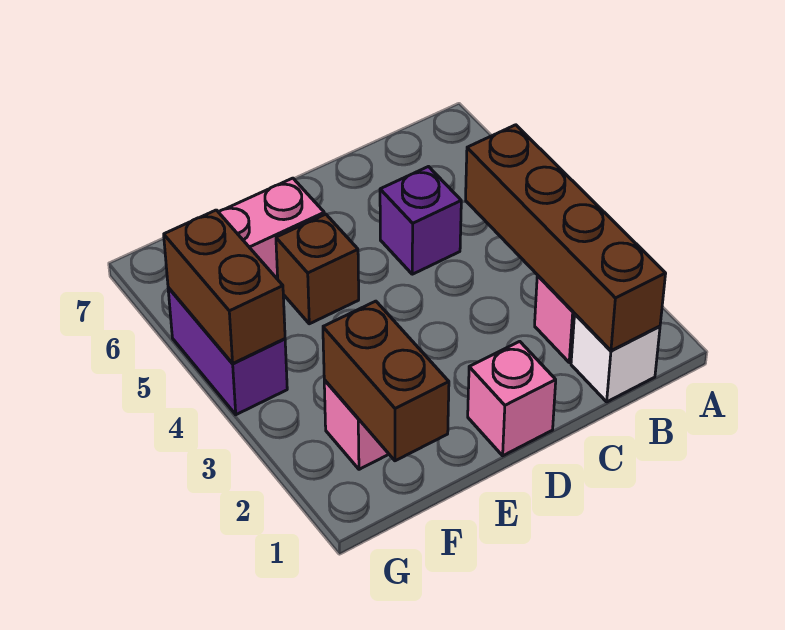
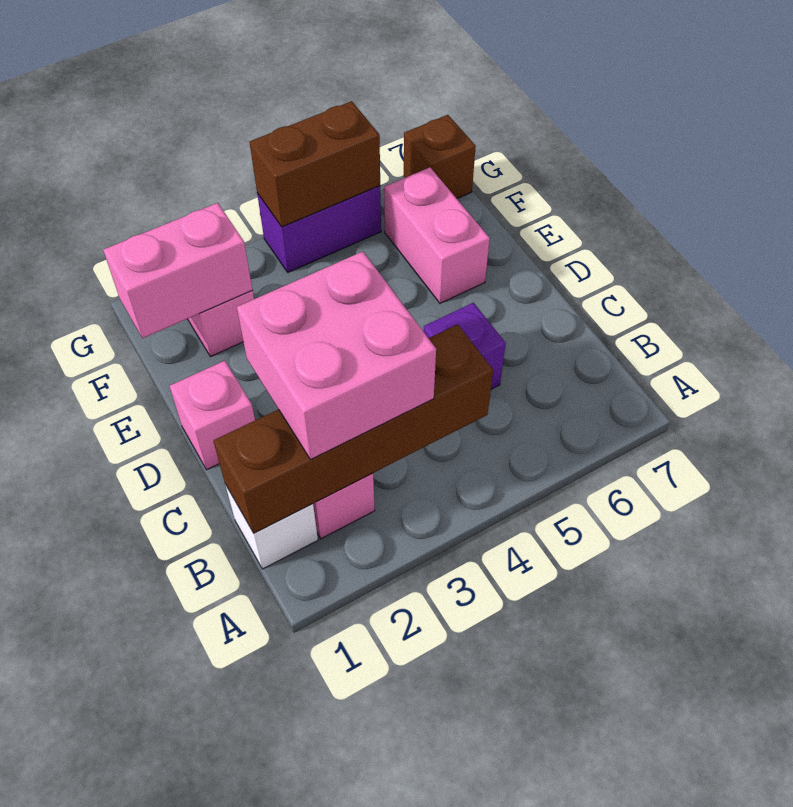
none -> pink 2x2 brick [237,252,436,460]
brown 1x1 brick [276,214,359,324] -> brown 1x1 brick moved to [404,115,476,199]
brown 1x2 brick [323,301,449,461] -> pink 1x2 brick [103,203,252,338]

